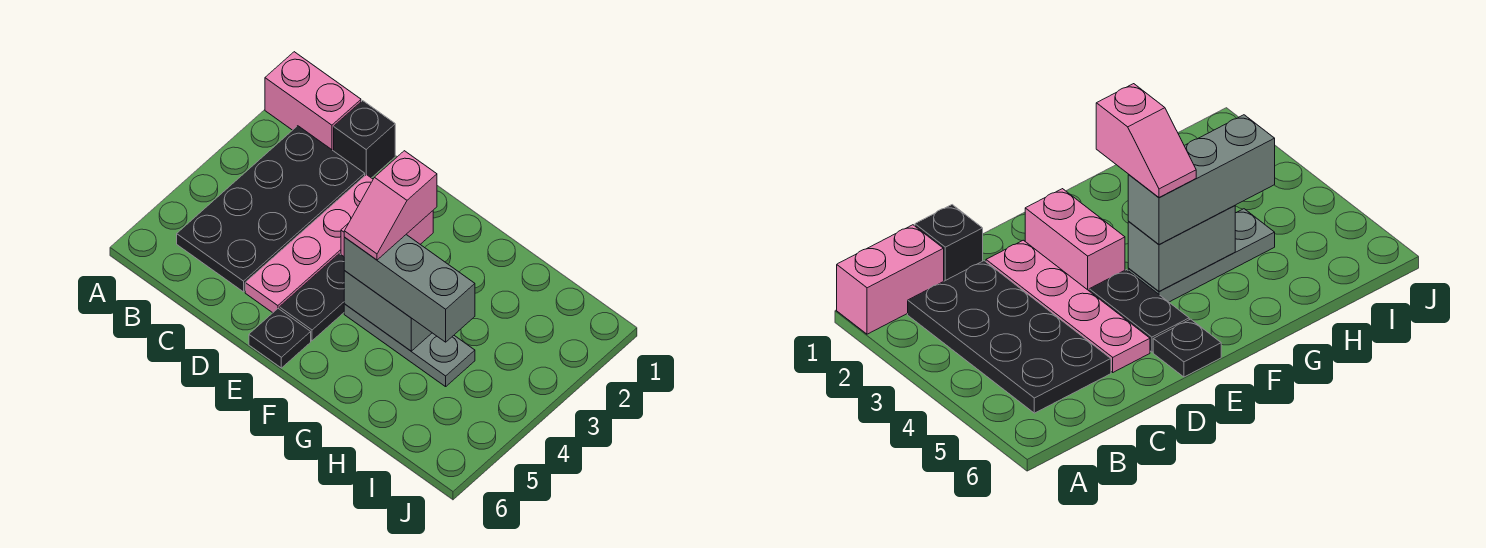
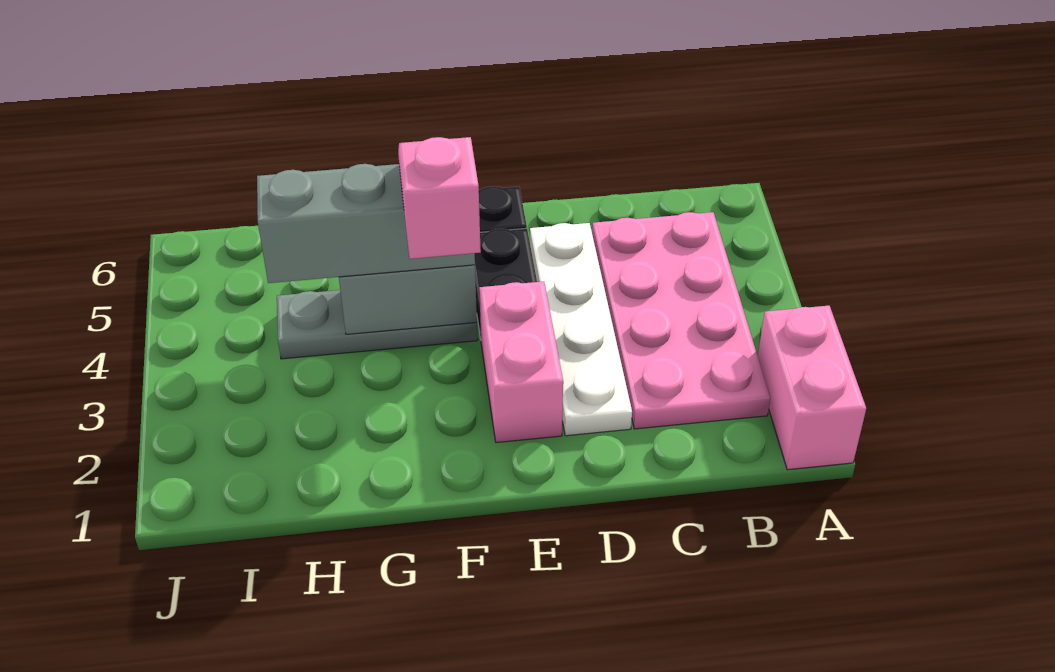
pink 1x2 brick [265,52,361,151] -> pink 1x2 brick turned to [758,306,866,470]
black 2x4 plate [177,126,365,292] -> pink 2x4 plate [592,212,770,429]
black 1x1 brick [334,101,395,178] -> none
pink 1x4 plate [245,175,373,313] -> white 1x4 plate [530,223,632,436]

